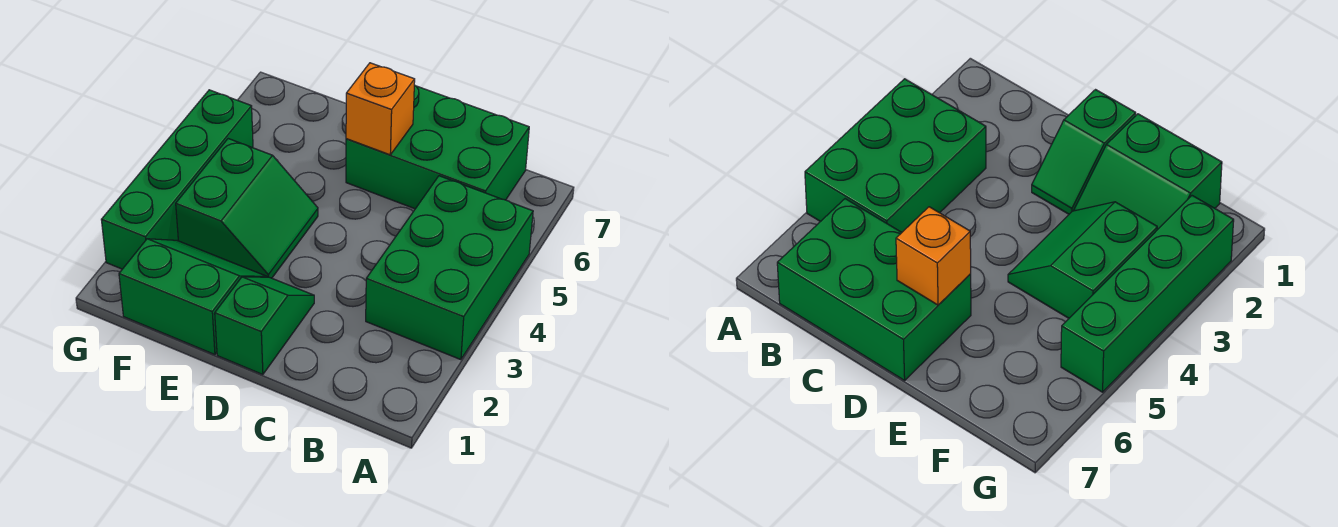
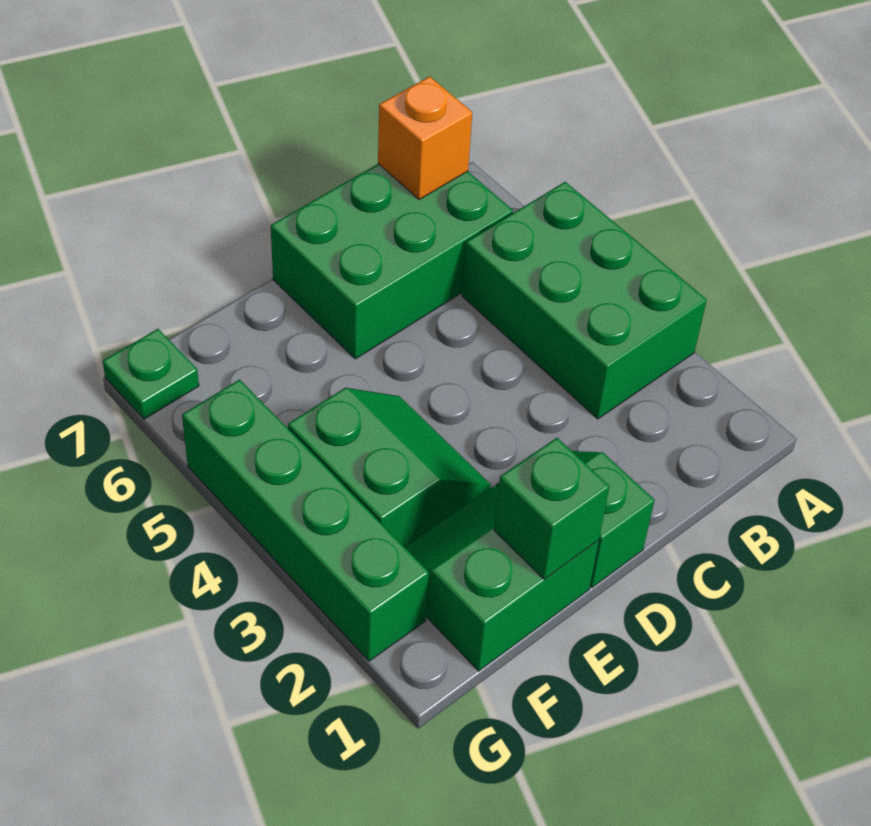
orange 1x1 brick [346,63,415,155] -> orange 1x1 brick moved to [378,77,472,200]
none -> green 1x1 brick [494,438,610,579]
none -> green 1x1 plate [103,329,199,419]

